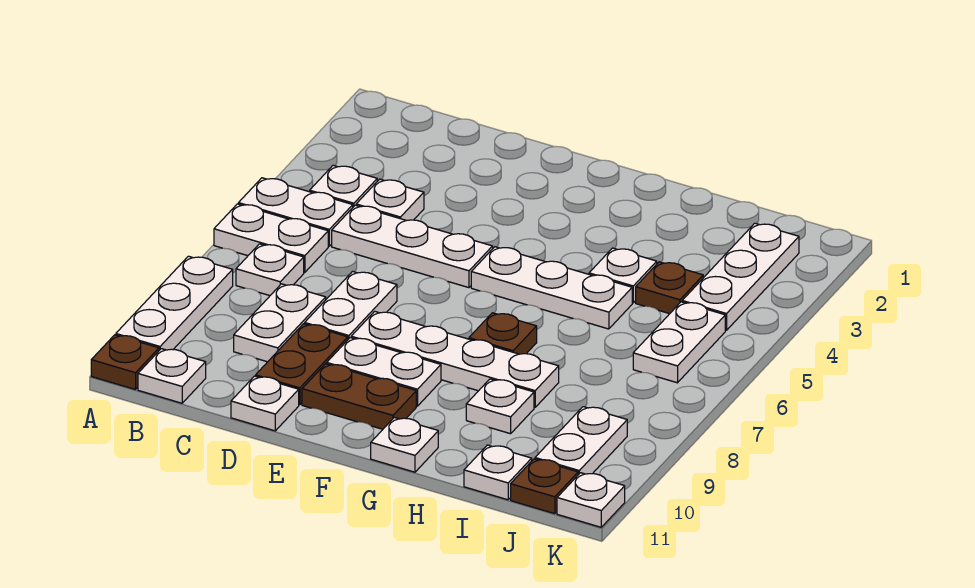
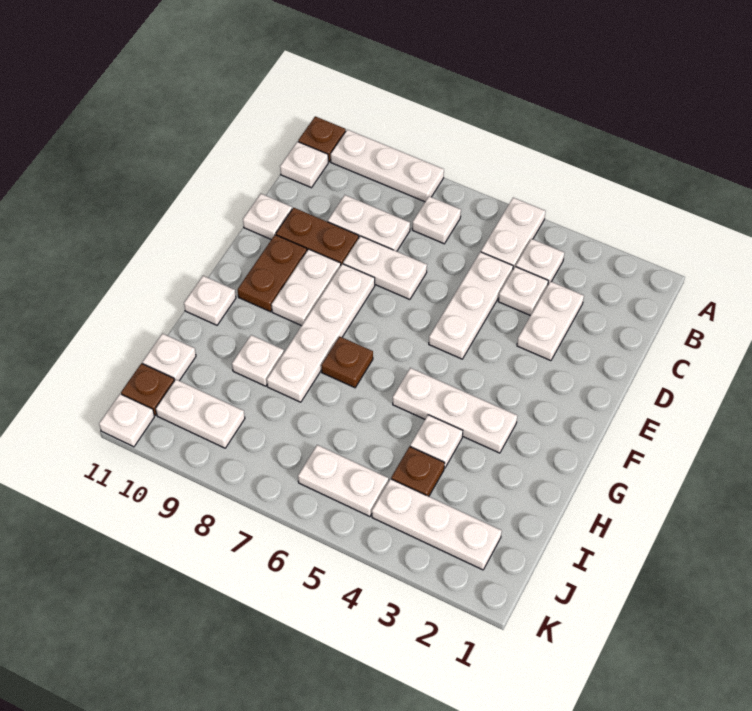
white 1x2 plate [214,204,328,272] -> white 1x2 plate moved to [517,281,584,361]
white 1x3 plate [471,247,632,329] -> white 1x3 plate turned to [393,368,517,453]

